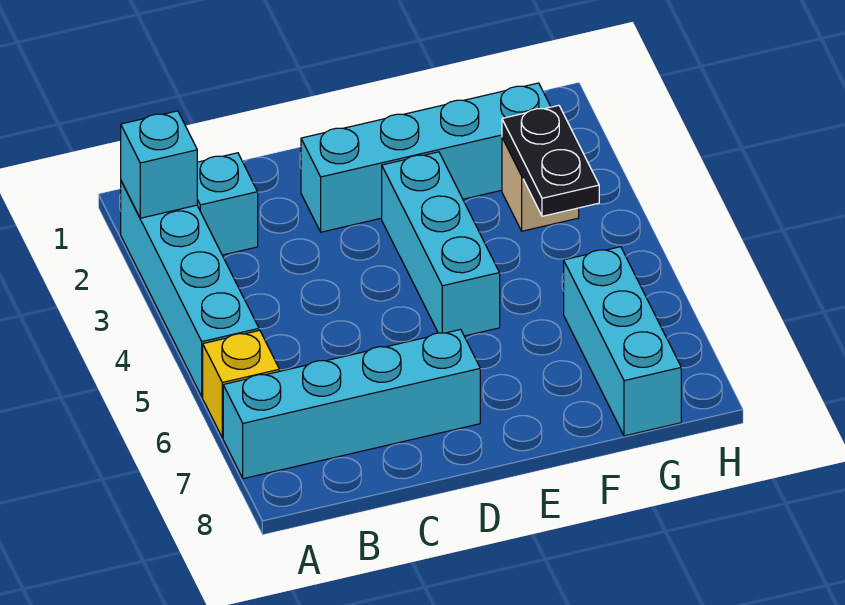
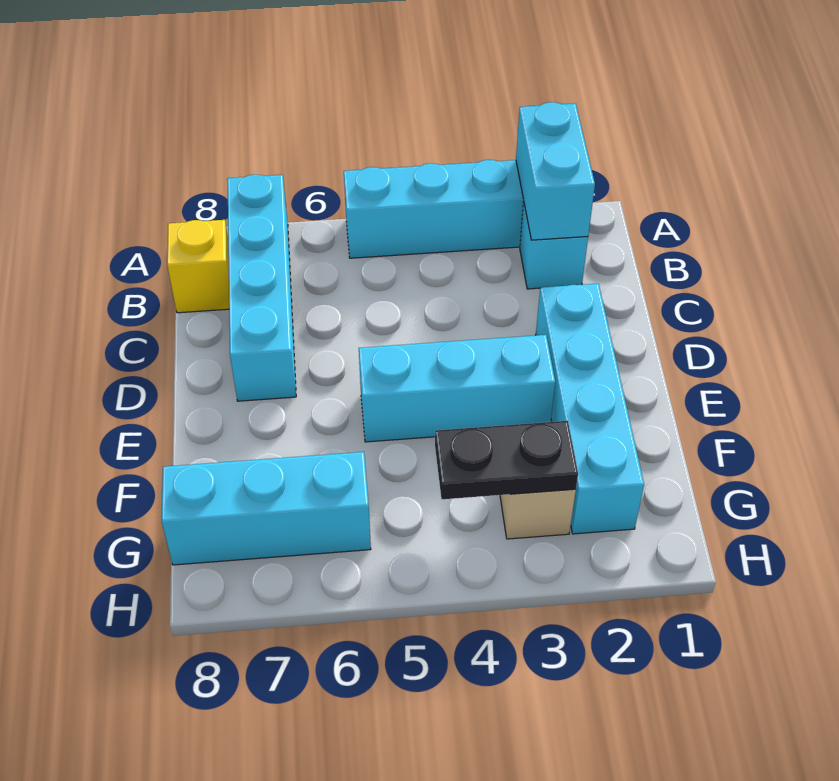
cyan 1x1 brick [121,111,197,218] -> cyan 1x2 brick [516,102,595,240]
yellow 1x1 brick [203,330,279,438] -> yellow 1x1 brick moved to [167,220,229,313]

